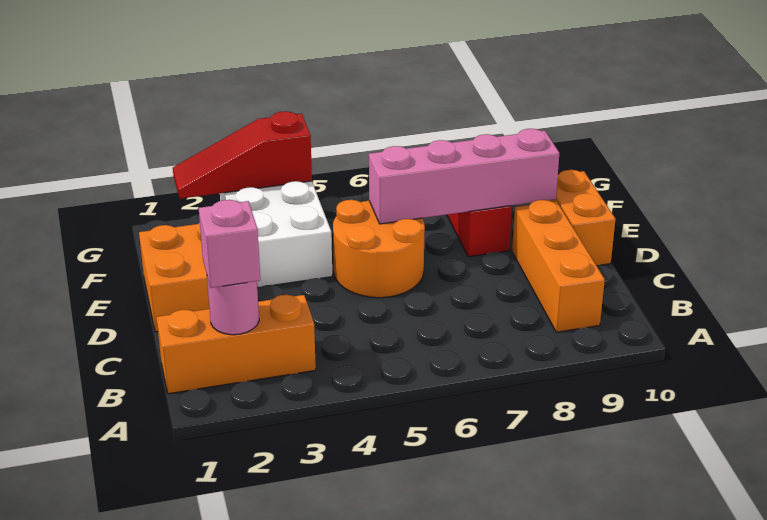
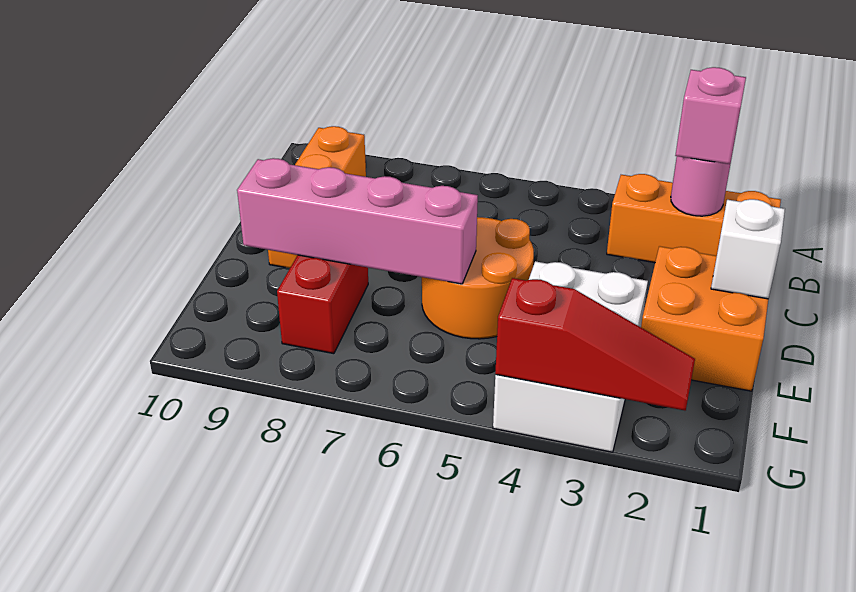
none -> white 1x1 brick [711,199,785,299]
orange 1x2 brick [548,170,615,265] -> none

